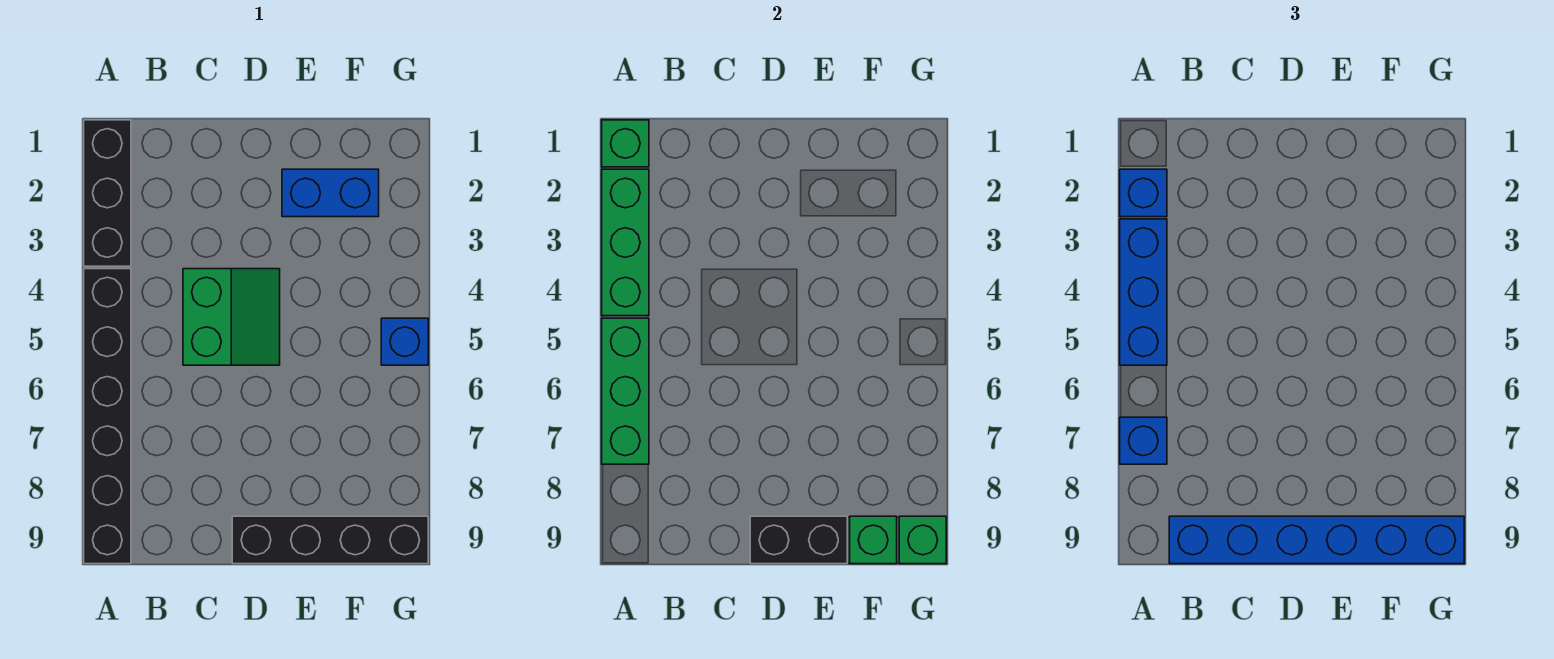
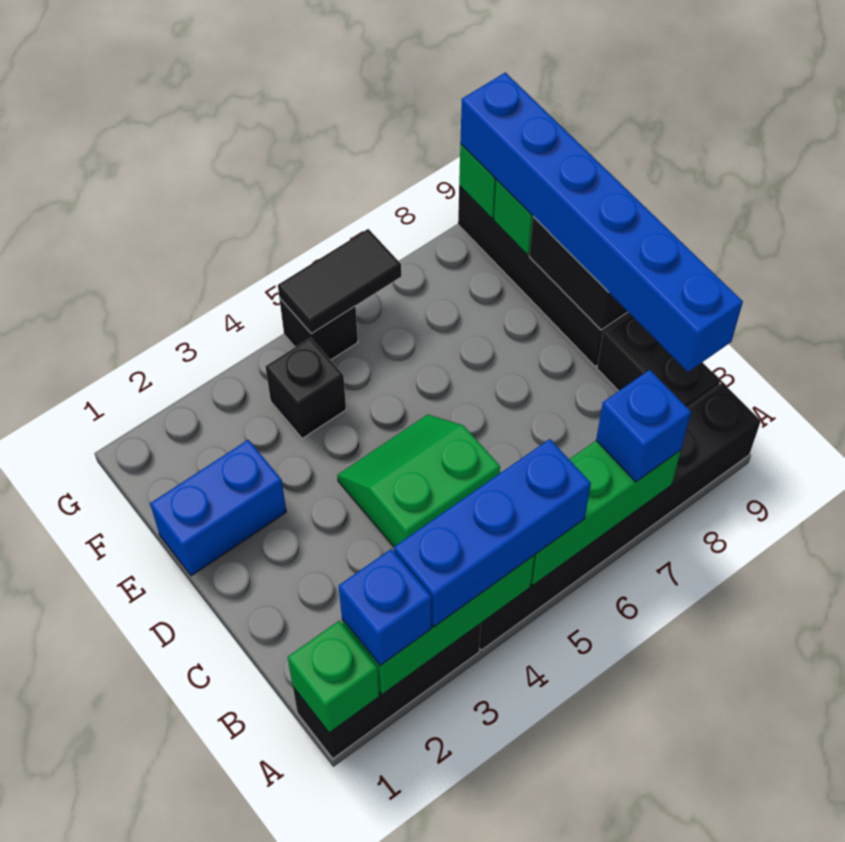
none -> black 1x2 brick [597,314,720,407]
blue 1x2 brick [282,169,379,217] -> blue 1x2 brick turned to [150,440,286,576]
none -> black 1x1 brick [265,338,346,439]
blue 1x1 brick [381,318,428,365] -> black 1x1 brick [279,298,358,360]
none -> black 1x2 tile [278,229,401,334]

